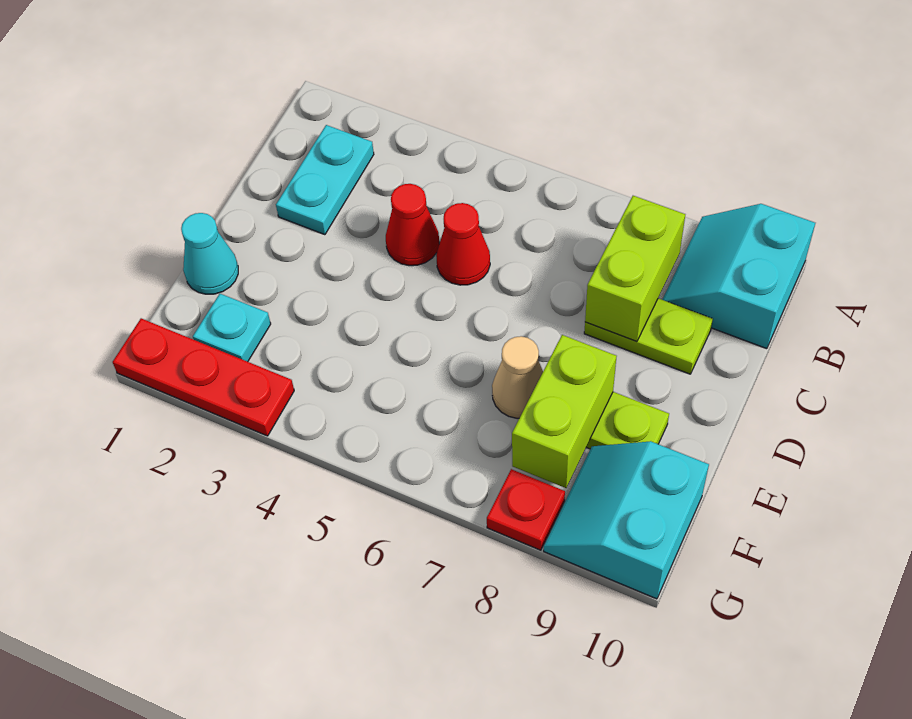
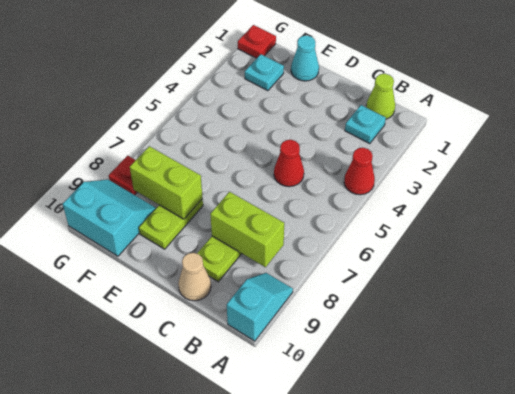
cyan 2x2 slope [662,204,815,349] -> cyan 1x2 slope [227,273,293,341]
none -> lime 1x1 cone [366,74,395,119]
cyan 1x2 plate [276,125,374,235] -> cyan 1x1 plate [345,105,386,144]
red 1x1 cone [386,184,439,266] -> red 1x1 cone moved to [344,148,375,195]
tan 1x1 cone [492,336,543,419] -> tan 1x1 cone moved to [178,253,211,301]
red 1x3 plate [113,318,294,436] -> red 1x1 plate [238,25,276,58]

